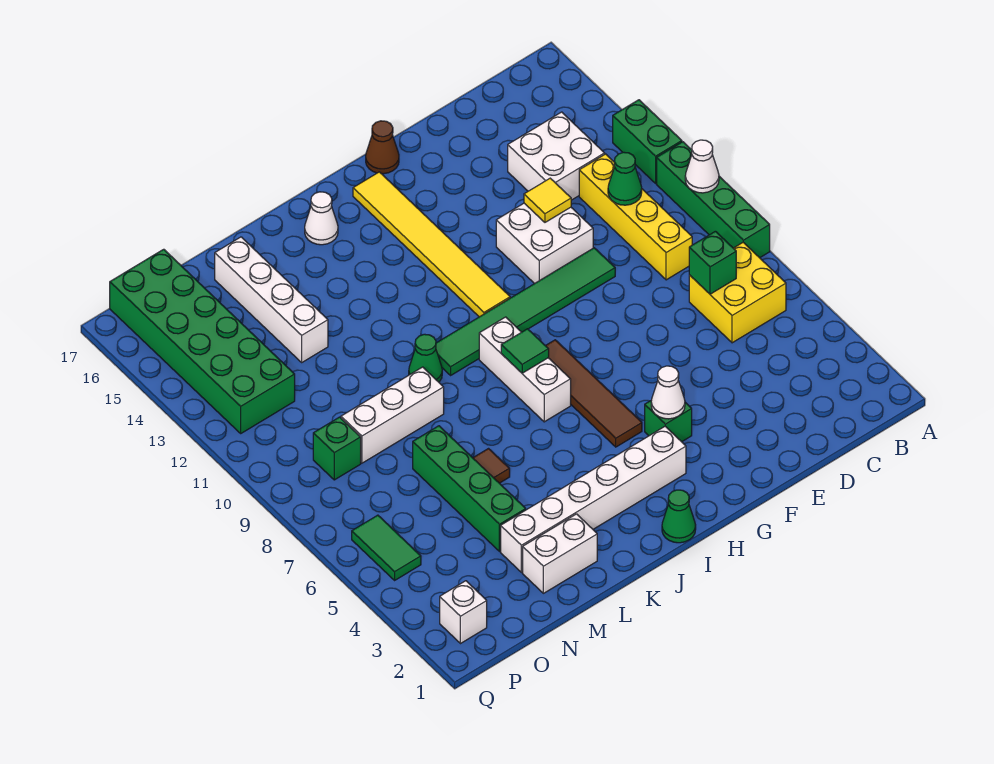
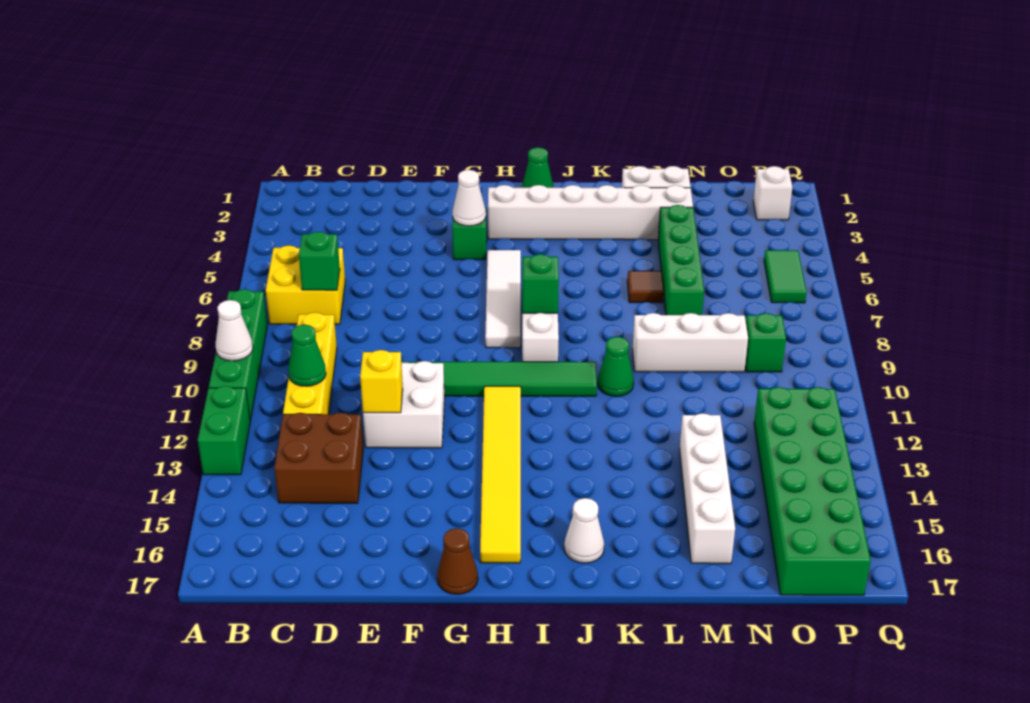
white 2x2 brick [508,112,605,200] -> brown 2x2 brick [274,413,363,503]
yellow 1x1 tile [524,178,571,222] -> yellow 1x1 brick [360,350,403,413]
brown 1x4 tile [546,340,642,447] -> white 1x4 tile [485,250,521,348]
green 1x1 tile [501,329,549,373] -> green 1x1 brick [522,254,559,313]

